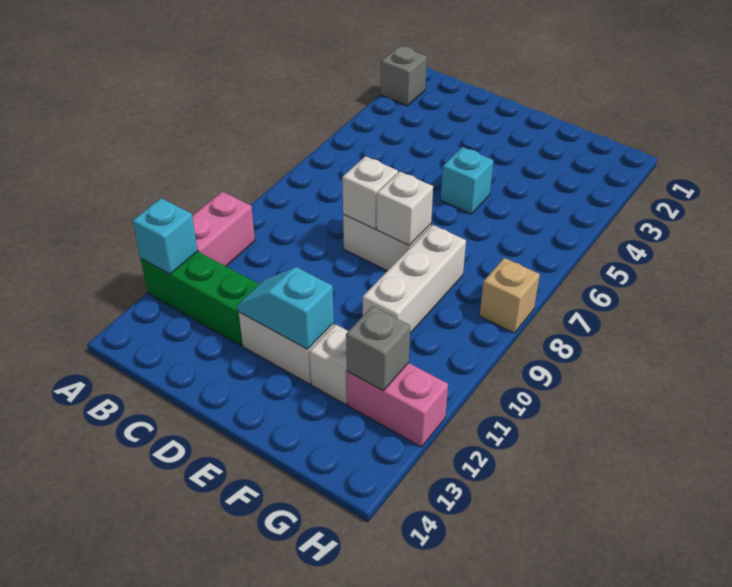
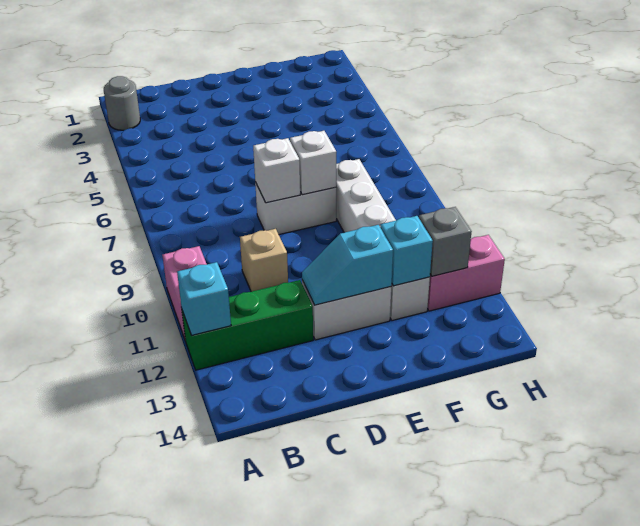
grey 1x1 brick [381,46,427,106] -> grey 1x1 round brick [104,76,140,130]
cyan 1x1 brick [441,147,494,214] -> cyan 1x1 brick moved to [380,216,433,286]
tan 1x1 brick [480,258,540,333] -> tan 1x1 brick moved to [240,229,288,292]

